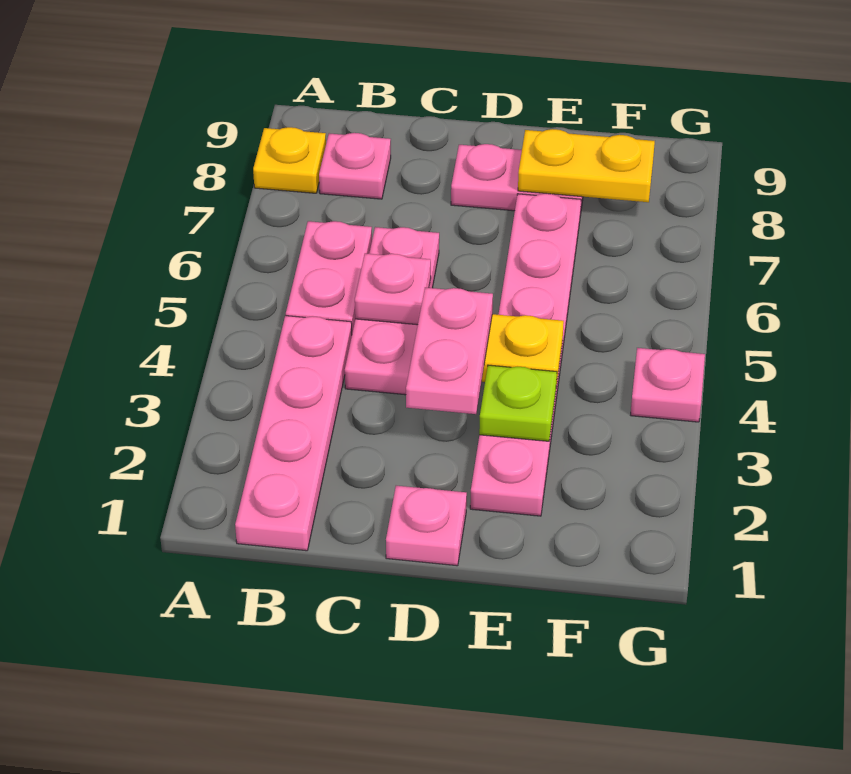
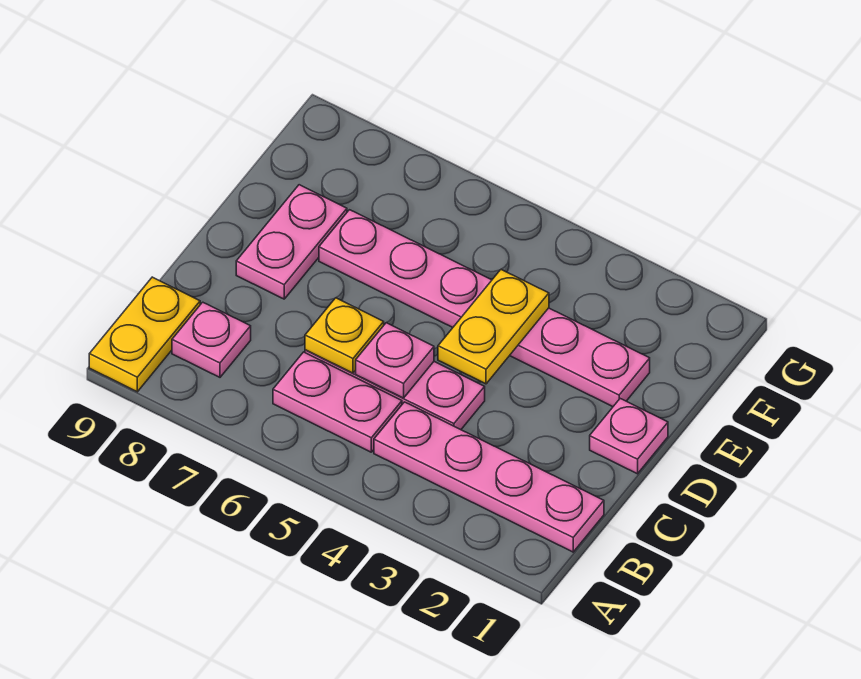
yellow 1x1 plate [253,127,326,193] -> yellow 1x1 plate moved to [305,298,384,373]
pink 1x2 plate [406,287,493,414] -> none
lime 1x1 plate [479,365,557,441] -> none
yellow 1x2 plate [518,129,655,202] -> yellow 1x2 plate moved to [89,277,200,392]
pink 1x1 plate [631,348,705,422] -> none

